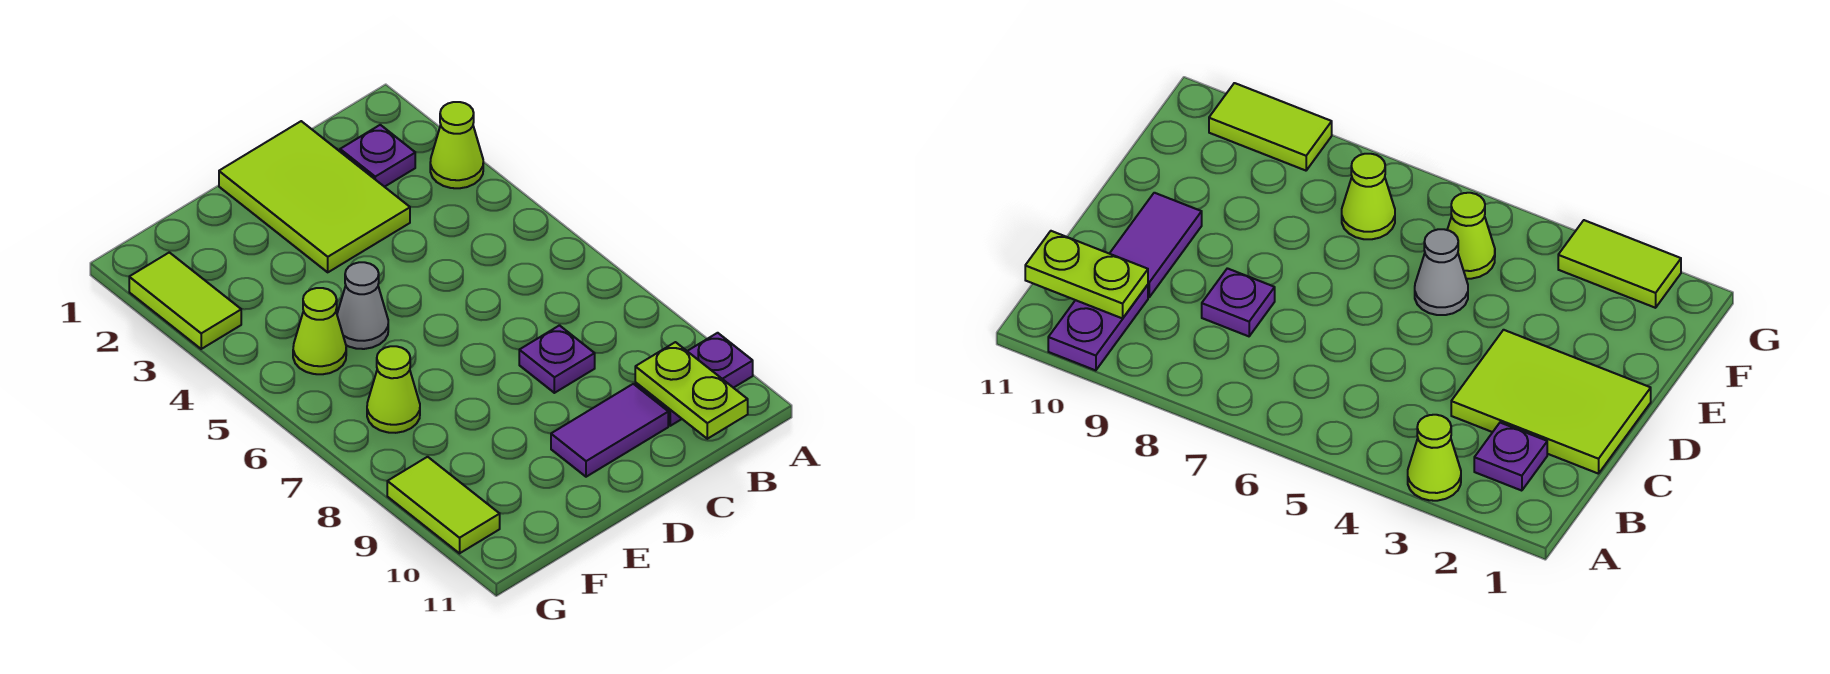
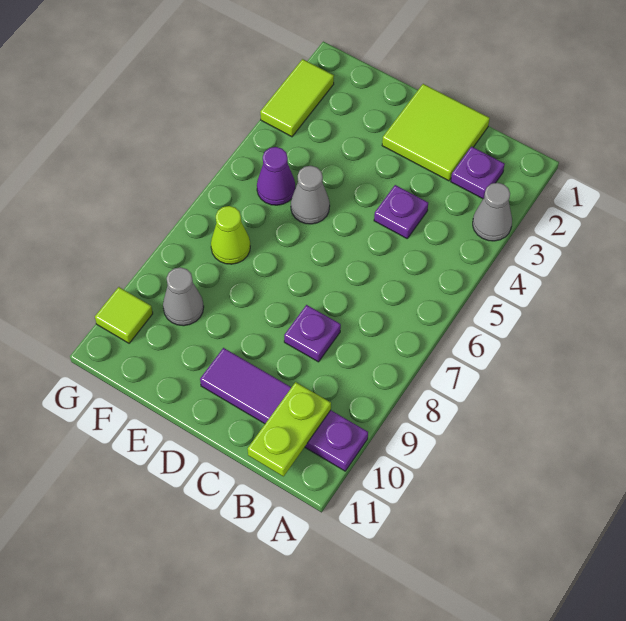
lime 1x1 cone [430,102,483,188] -> grey 1x1 cone [473,183,512,241]
lime 2x3 tile [219,121,410,272] -> lime 2x2 tile [382,84,490,181]
none -> purple 1x1 plate [374,185,428,238]
lime 1x1 cone [293,288,346,374] -> purple 1x1 cone [257,147,295,205]
none -> grey 1x1 cone [163,267,204,326]
lime 1x2 tile [387,457,500,553] -> lime 1x1 tile [95,287,153,343]

